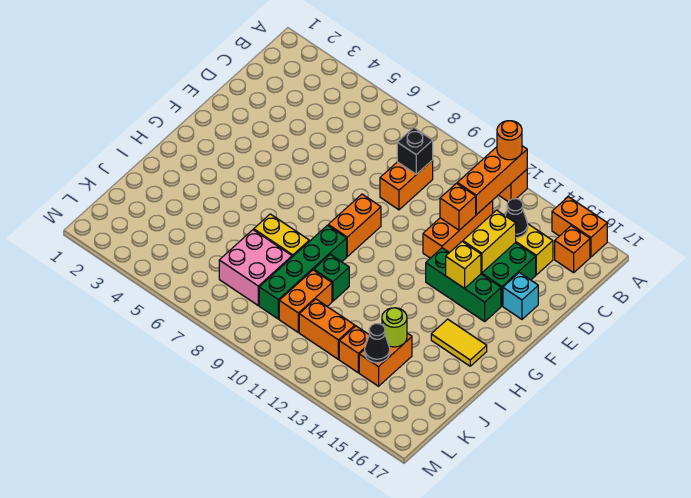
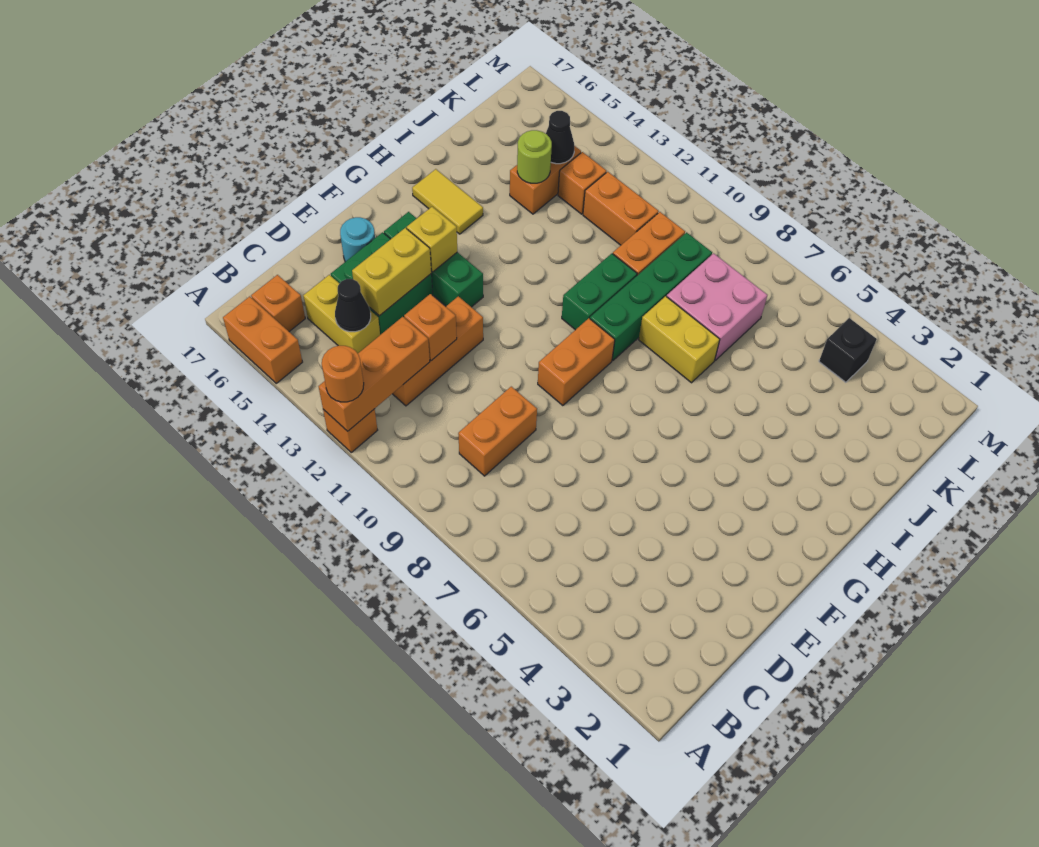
black 1x1 brick [397,127,433,174] -> black 1x1 brick moved to [819,318,877,382]
cyan 1x1 brick [503,273,538,319] -> cyan 1x1 round brick [340,217,375,262]
green 1x1 brick [314,254,349,301] -> green 1x2 brick [562,254,637,330]

